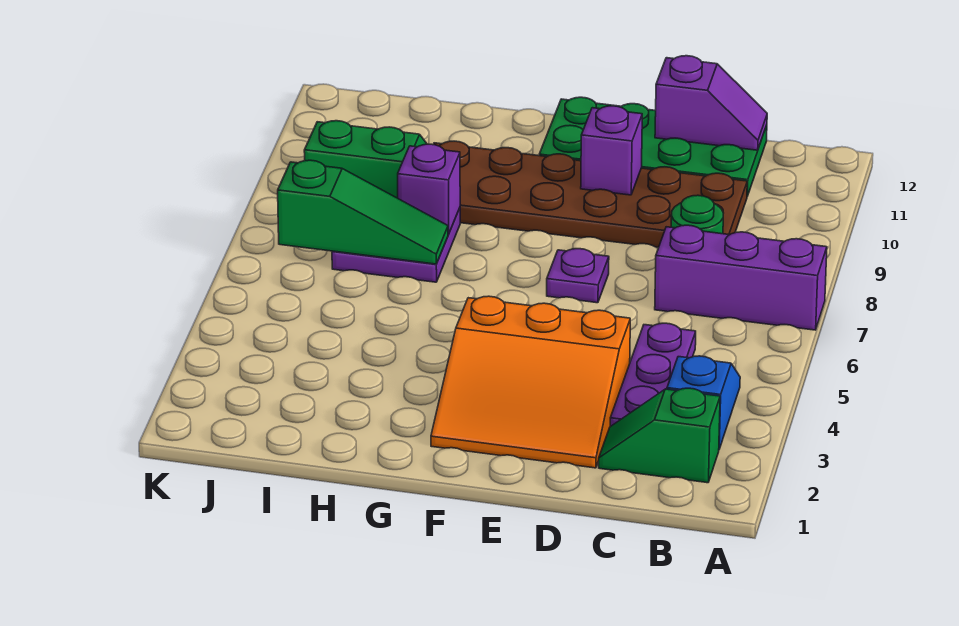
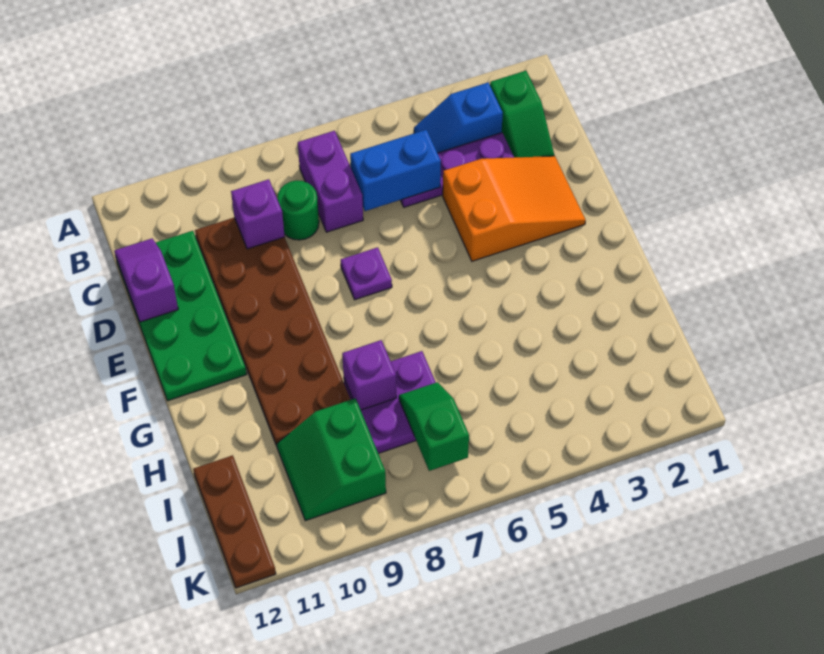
purple 1x3 brick [655,225,827,330] -> purple 1x2 brick [298,131,363,232]
none -> blue 1x2 brick [350,130,441,211]
orange 3x3 slope [431,296,630,468] -> orange 2x3 slope [443,156,586,261]
purple 1x1 brick [581,106,642,195] -> purple 1x1 brick moved to [231,179,285,249]
green 1x3 slope [278,160,448,264] -> green 1x2 slope [399,382,469,471]
none -> brown 1x3 plate [193,455,276,588]

